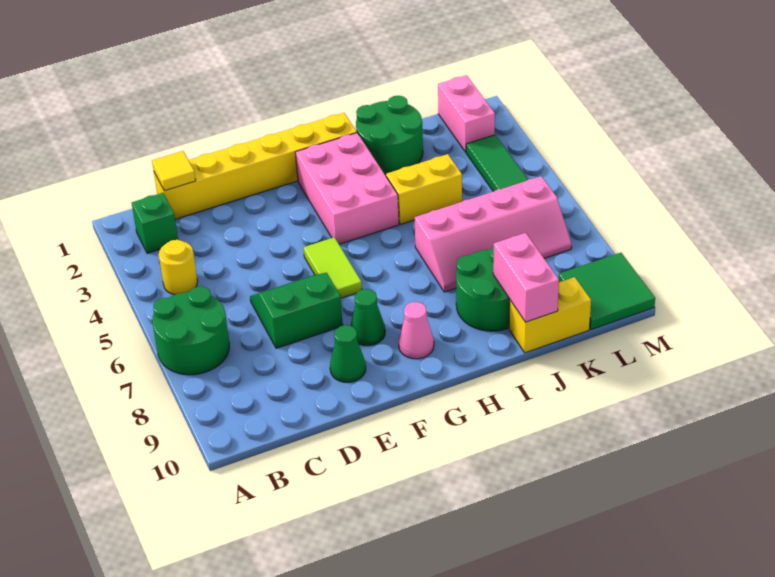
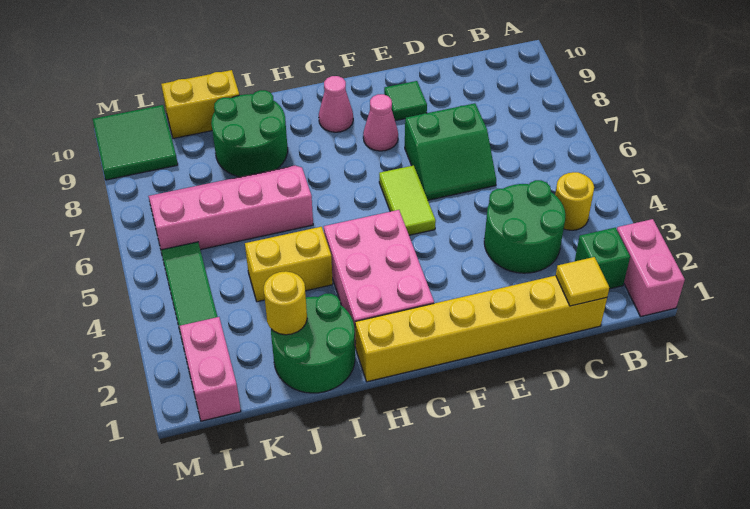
green 2x2 round brick [152,286,229,375] -> green 2x2 round brick moved to [484,180,565,273]
green 1x1 cone [330,325,366,382] -> green 1x1 tile [384,81,427,121]
green 1x1 cone [350,289,385,346] -> pink 1x1 cone [363,94,398,151]
none -> yellow 1x1 round brick [264,271,307,335]
pink 1x2 brick [493,233,559,322] -> pink 1x2 brick moved to [617,219,685,316]

